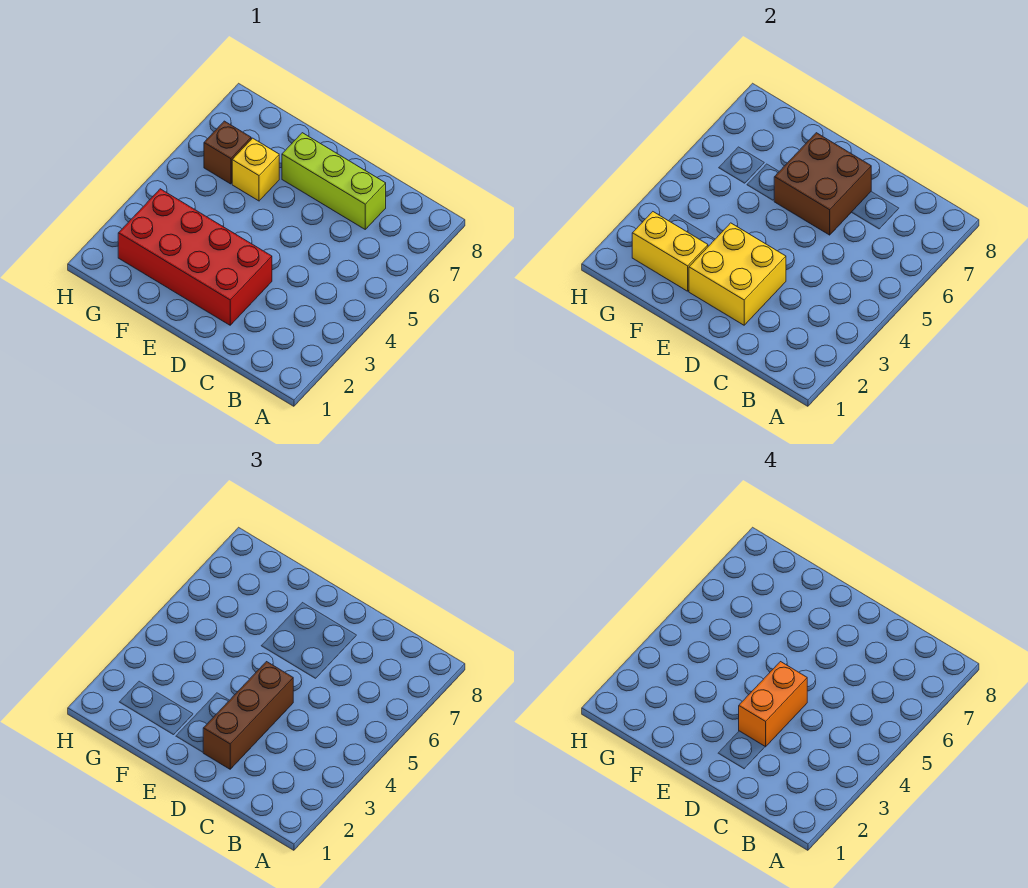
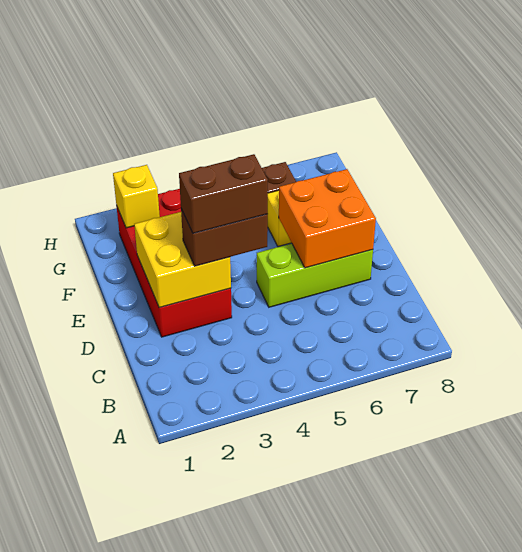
lime 1x3 brick [282,133,386,229] -> lime 1x3 brick turned to [257,243,373,307]
brown 1x3 brick [203,662,293,769] -> brown 1x2 brick [181,209,268,266]
orange 1x2 brick [739,662,807,747] -> brown 1x2 brick [179,154,268,233]
brown 2x2 brick [774,133,871,235] -> orange 2x2 brick [279,169,376,268]
yellow 1x2 brick [632,212,708,291] -> yellow 1x1 brick [113,165,160,228]

